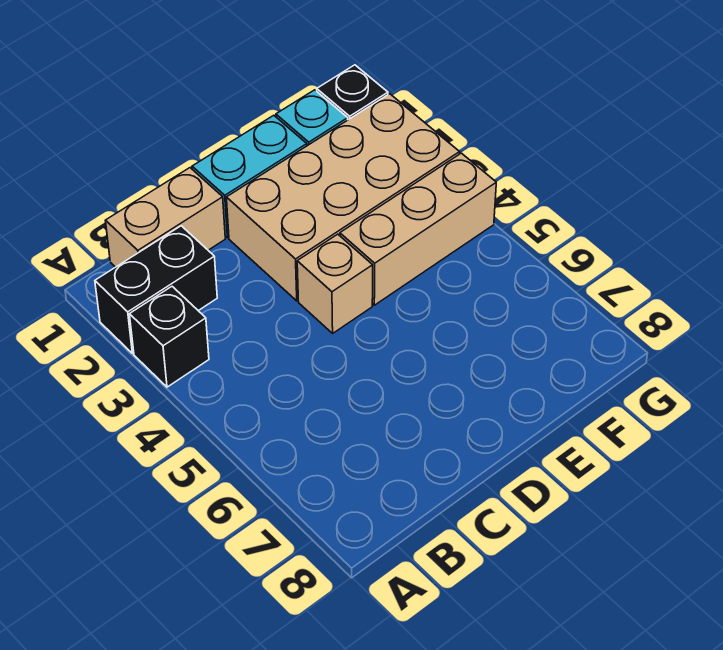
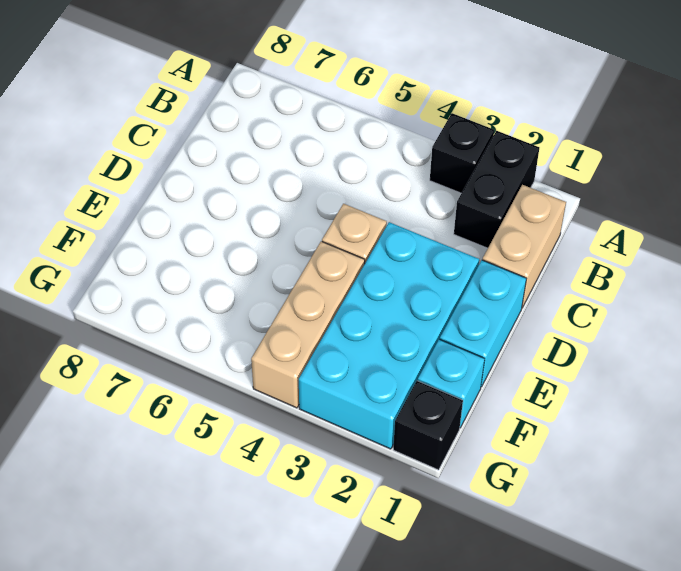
tan 2x4 brick [226,94,460,301] -> cyan 2x4 brick [299,222,479,449]

